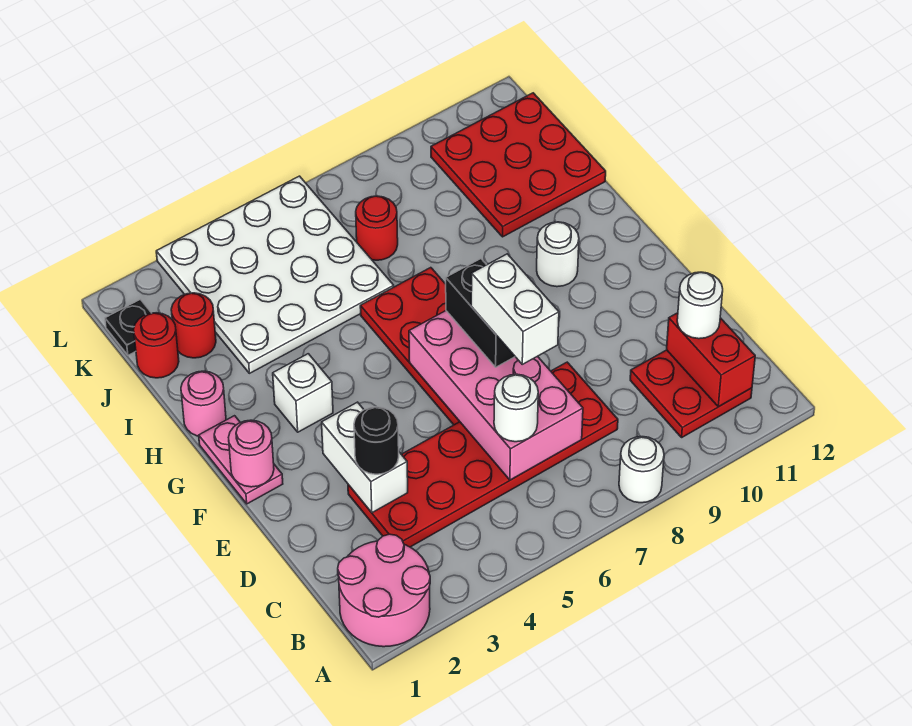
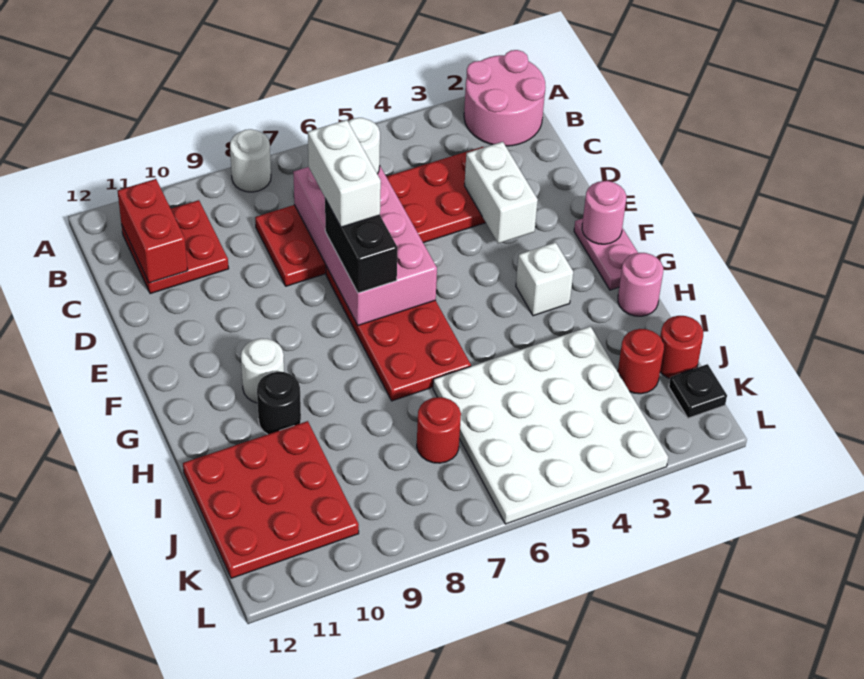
white 1x1 round brick [677,272,723,339] -> none
black 1x1 round brick [354,407,399,474] -> black 1x1 round brick moved to [257,372,301,434]

